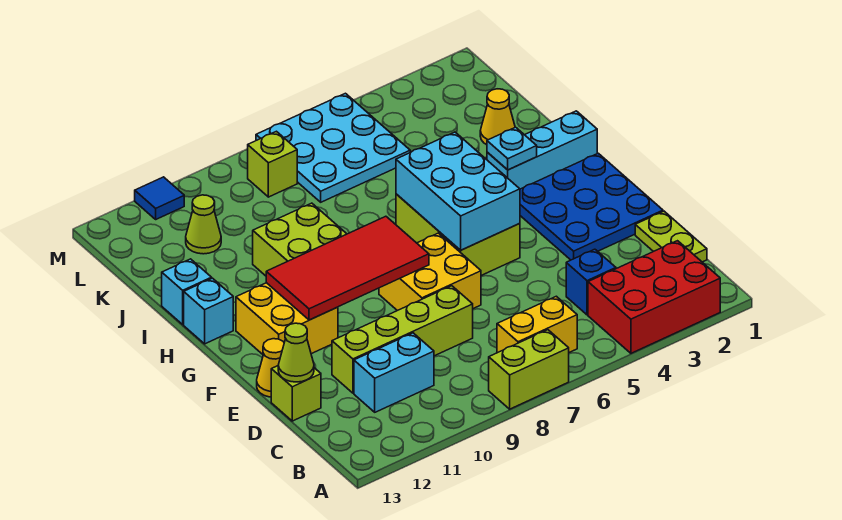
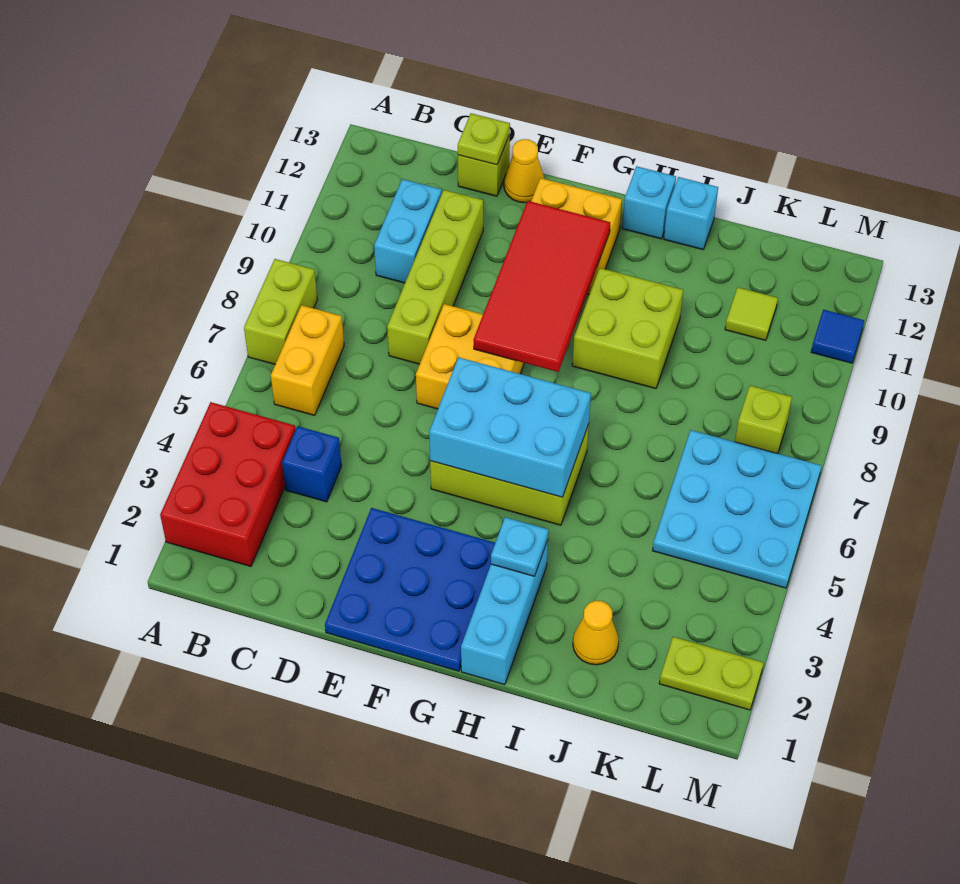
lime 1x2 plate [635,211,707,262] -> lime 1x2 plate moved to [659,637,763,710]
lime 1x1 cone [278,323,314,382] -> lime 1x1 plate [458,113,510,165]
lime 1x1 cone [186,195,221,254] -> lime 1x1 tile [725,287,778,341]

